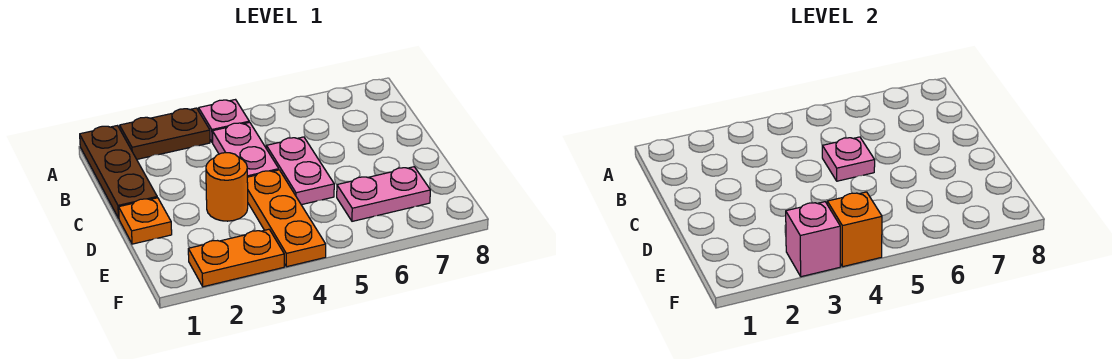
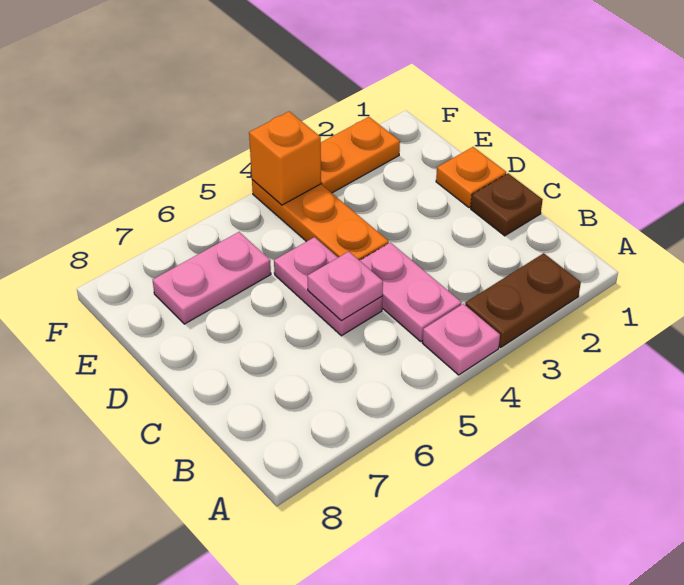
brown 1x3 plate [80,126,157,218] -> brown 1x1 plate [471,173,543,236]
orange 1x1 round brick [206,153,248,221] -> none
pink 1x1 brick [786,202,840,277] -> none

